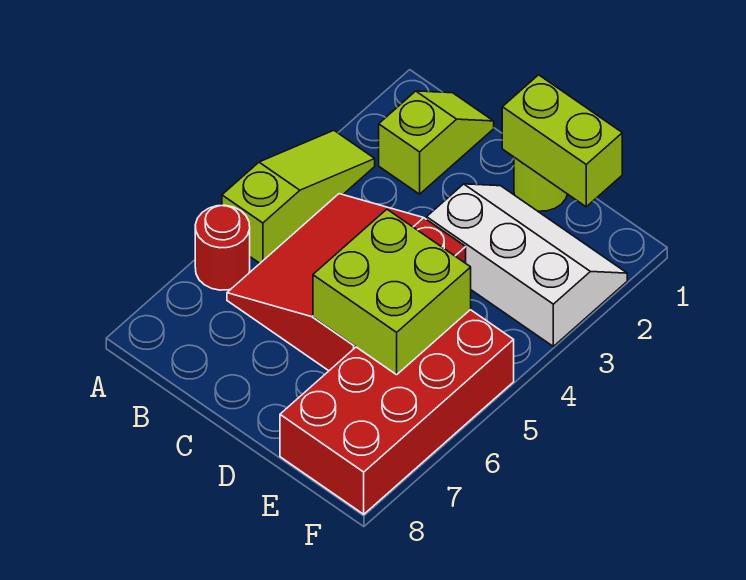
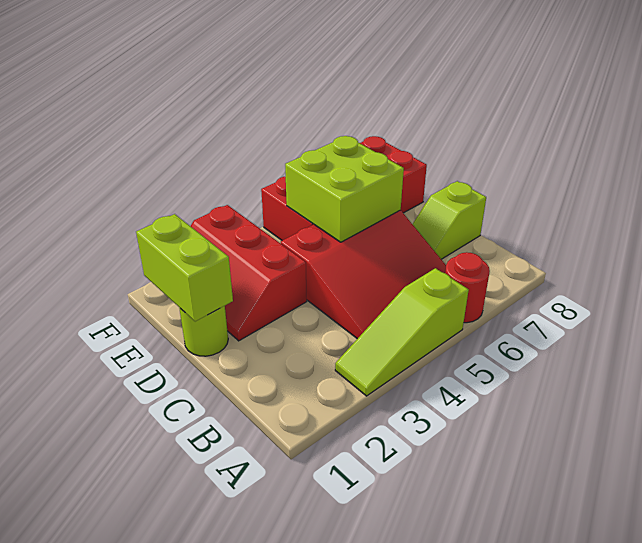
lime 1x2 slope [379,91,494,194] -> lime 1x2 slope moved to [413,181,486,259]
white 2x3 slope [427,184,627,346] -> red 2x3 slope [191,205,307,341]

